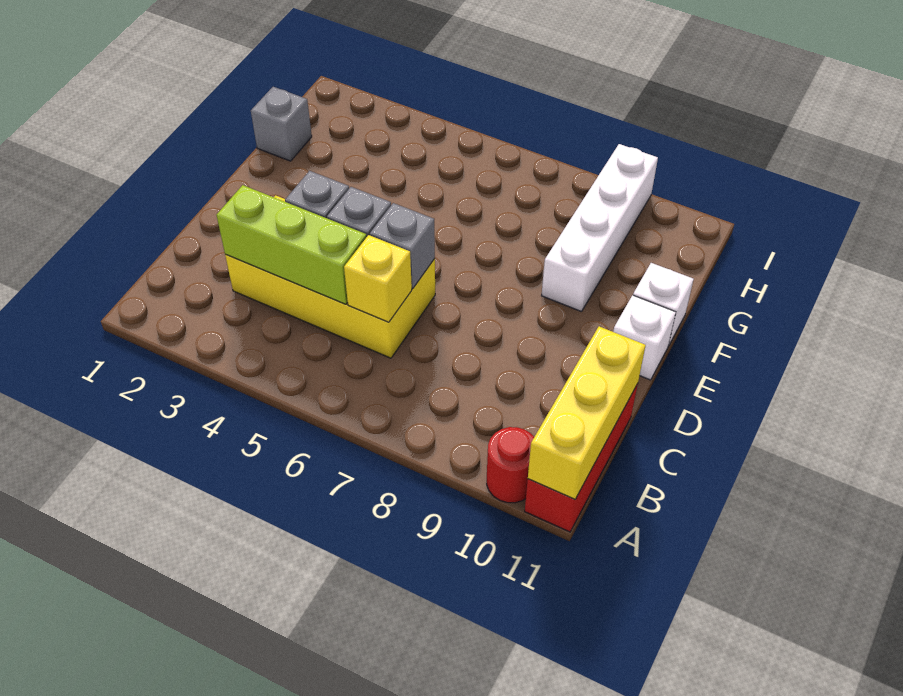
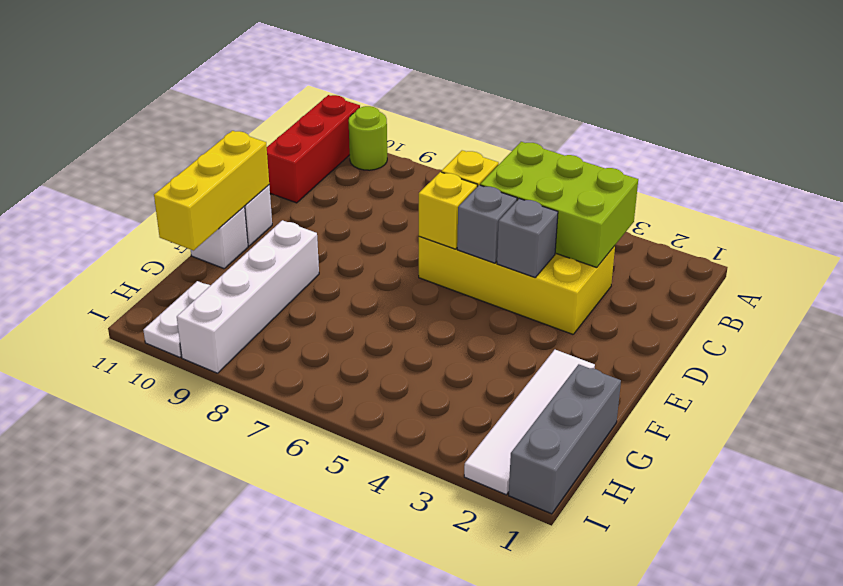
red 1x1 round brick [487,427,534,503] -> lime 1x1 round brick [349,106,387,170]
yellow 1x3 brick [528,326,646,499] -> yellow 1x3 brick moved to [154,131,269,251]
lime 1x3 brick [217,185,367,304] -> lime 2x3 brick [480,142,638,268]
grey 1x1 brick [370,203,435,289] -> yellow 1x1 brick [419,172,477,249]
none -> white 1x4 tile [464,350,595,495]
grey 1x1 brick [251,87,312,161] -> grey 1x3 brick [509,364,621,514]
none -> white 1x2 plate [143,281,210,357]

